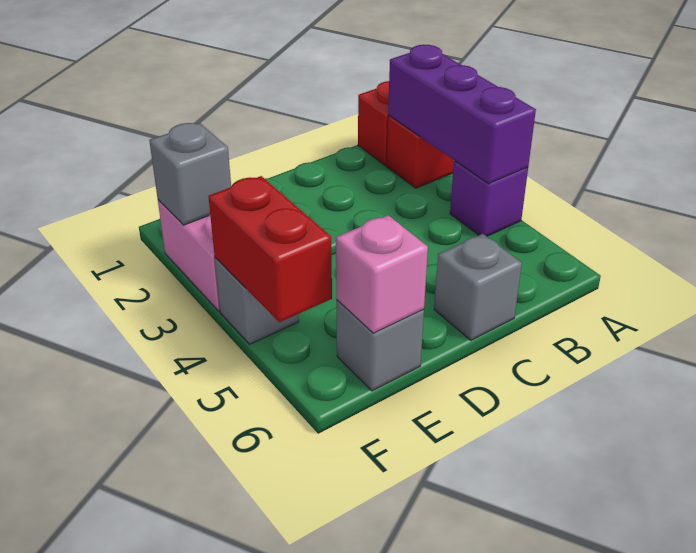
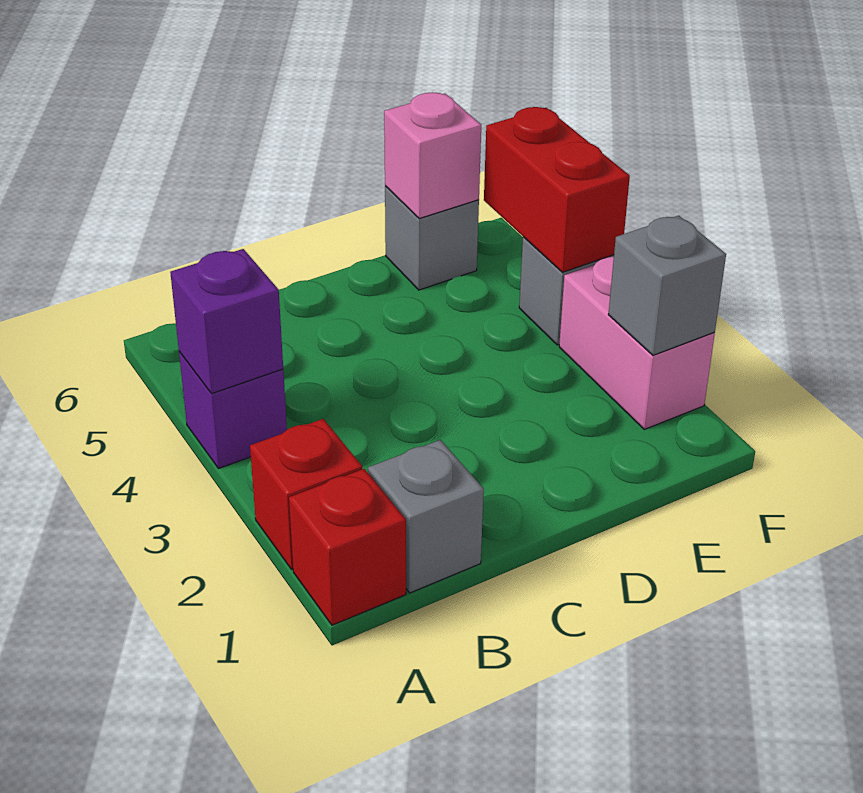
purple 1x3 brick [388,45,536,184] -> purple 1x1 brick [170,249,283,394]
grey 1x1 brick [434,234,522,340] -> grey 1x1 brick moved to [368,440,484,593]

